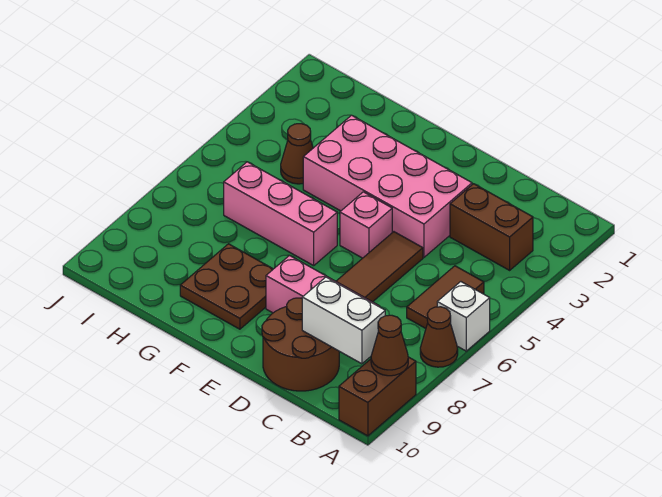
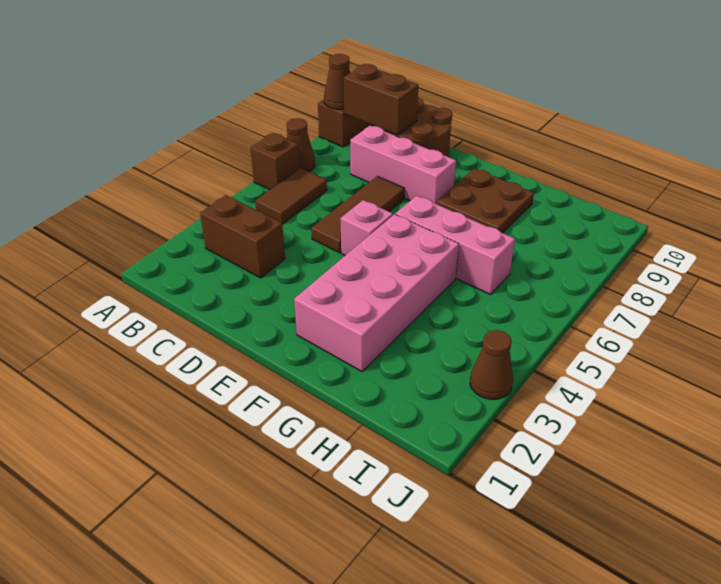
white 1x1 brick [437,282,490,351] -> brown 1x1 brick [250,133,300,190]
white 1x2 brick [302,277,385,364] -> brown 1x2 brick [343,64,418,135]
pink 2x4 brick [303,115,472,257] -> pink 2x4 brick turned to [294,214,459,372]
brown 1x1 cone [281,124,313,184] -> brown 1x1 cone moved to [470,330,513,399]

